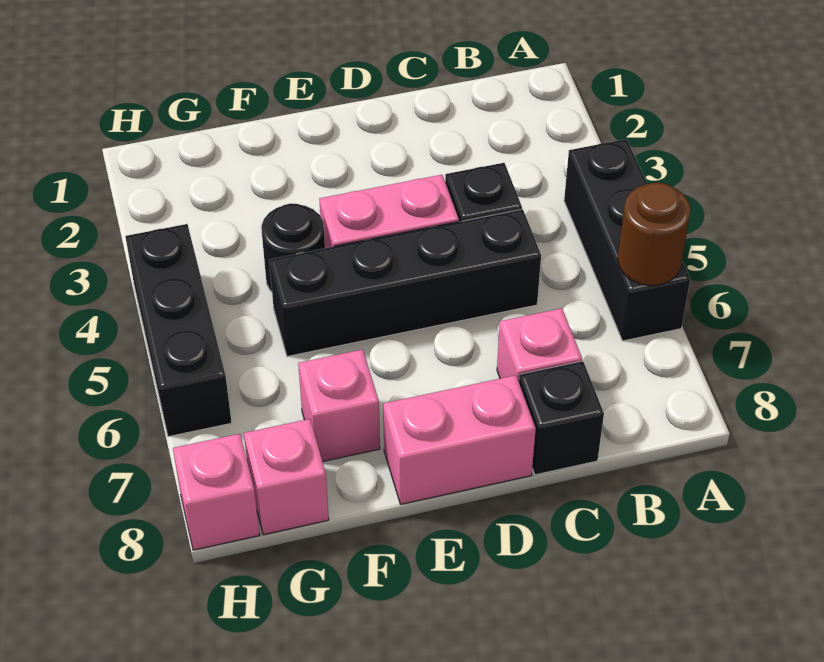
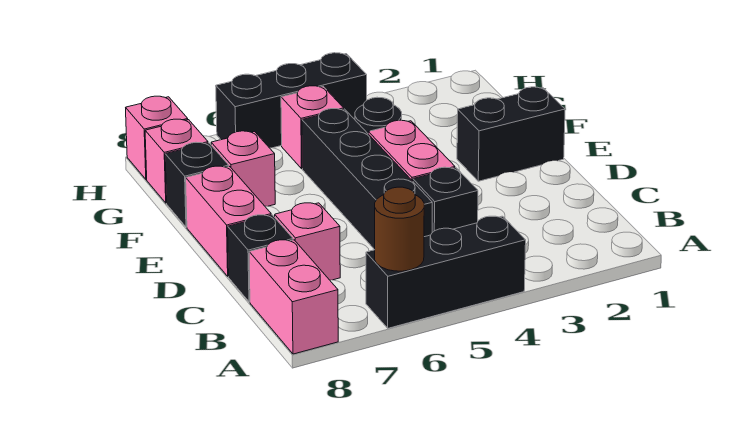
none -> pink 1x2 brick [249,240,338,354]
none -> black 1x2 brick [457,87,565,181]
none -> black 1x1 brick [165,142,229,227]
none -> pink 1x1 brick [281,86,344,169]

